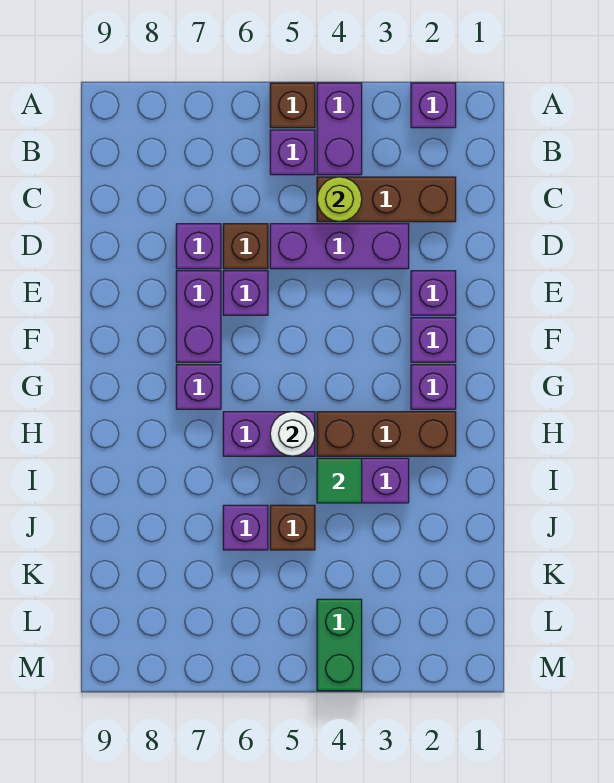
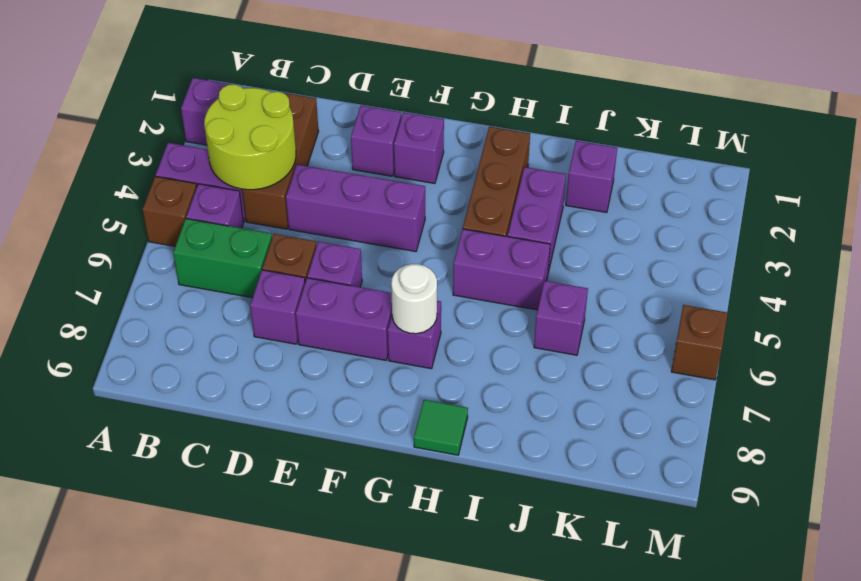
lime 1x1 round brick [317,177,362,222] -> lime 2x2 round brick [204,85,296,190]
purple 1x3 brick [270,224,409,269] -> purple 1x3 brick turned to [286,165,425,252]
purple 1x1 brick [411,365,456,409] -> purple 1x1 brick moved to [566,141,617,212]
purple 1x2 brick [223,412,315,456] -> purple 1x2 brick turned to [453,229,550,310]
white 1x1 round brick [270,412,315,456] -> white 1x1 round brick moved to [391,264,437,334]
green 1x1 tile [317,458,362,503] -> green 1x1 tile moved to [414,400,468,455]
brown 1x1 brick [270,505,315,550] -> brown 1x1 brick moved to [671,305,728,380]
green 1x2 brick [317,599,362,691] -> green 1x2 brick moved to [173,219,272,298]

